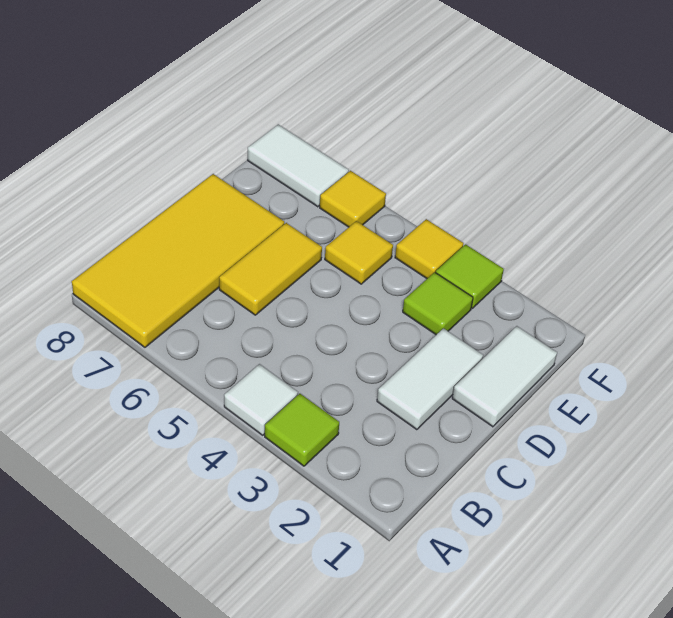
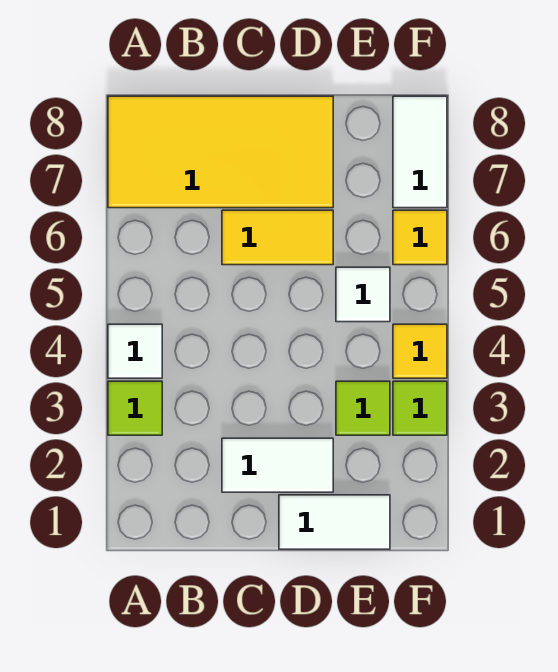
yellow 1x1 tile [325,221,393,284] -> white 1x1 tile [336,267,390,322]

